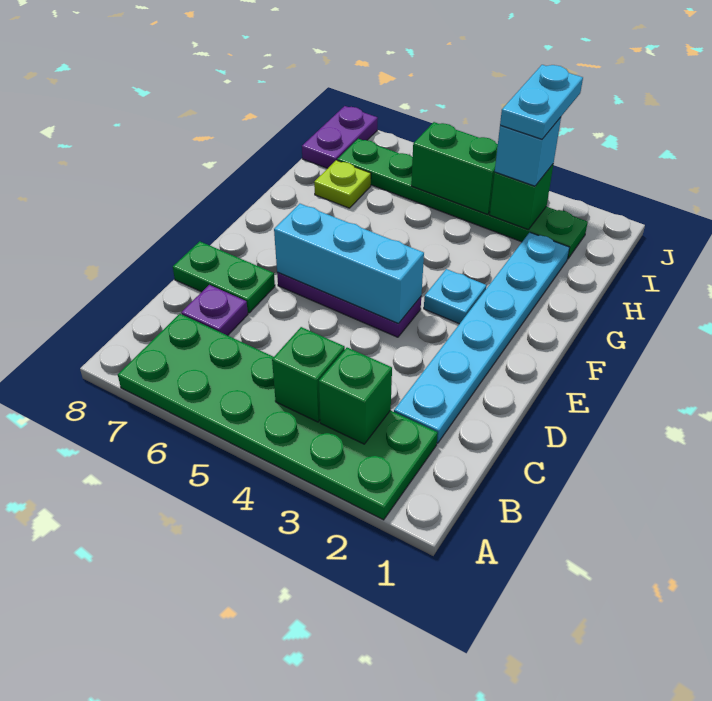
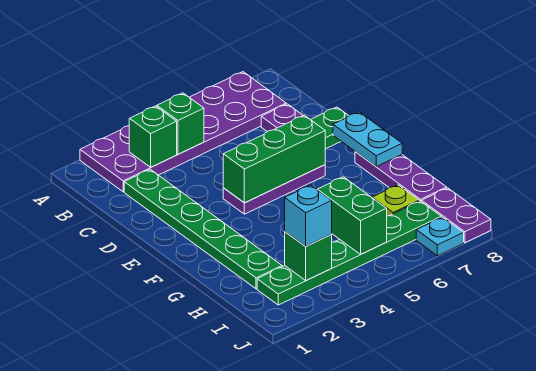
green 2x6 plate [118,314,438,520] -> purple 2x6 plate [80,72,286,192]
cyan 1x6 plate [394,232,570,443] -> green 1x6 plate [124,169,282,289]
cyan 1x3 brick [274,204,424,324] -> green 1x3 brick [223,115,325,203]
cyan 1x1 plate [424,269,486,324] -> cyan 1x1 plate moved to [416,217,464,256]
none -> purple 1x3 plate [355,152,447,202]
cyan 1x2 plate [500,65,583,139] -> cyan 1x2 plate moved to [333,112,402,167]
green 1x2 brick [411,122,498,214] -> green 1x2 brick turned to [317,177,387,254]

